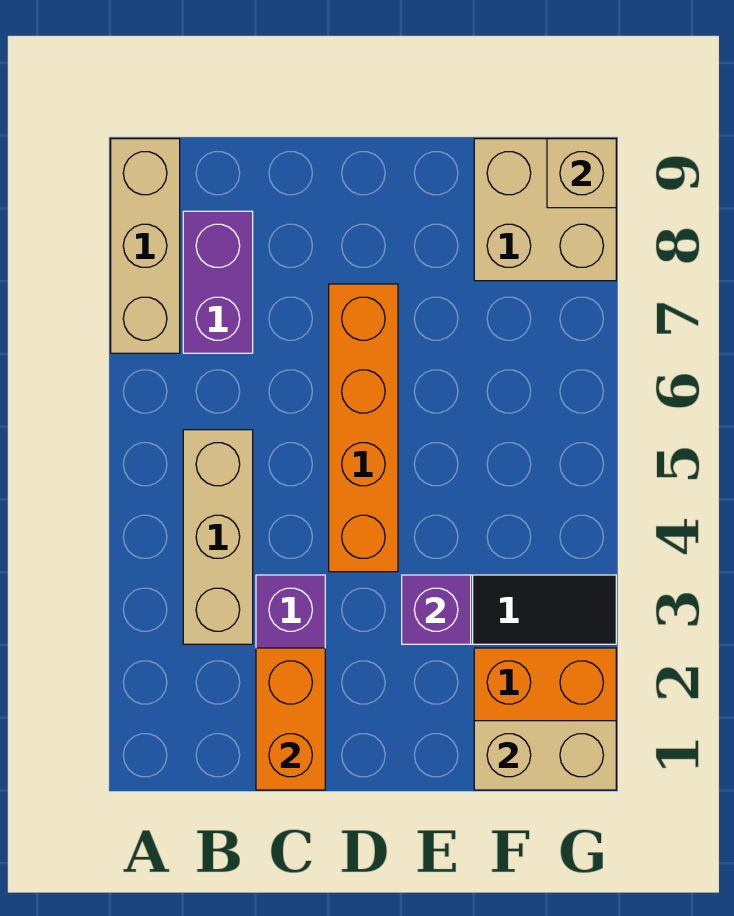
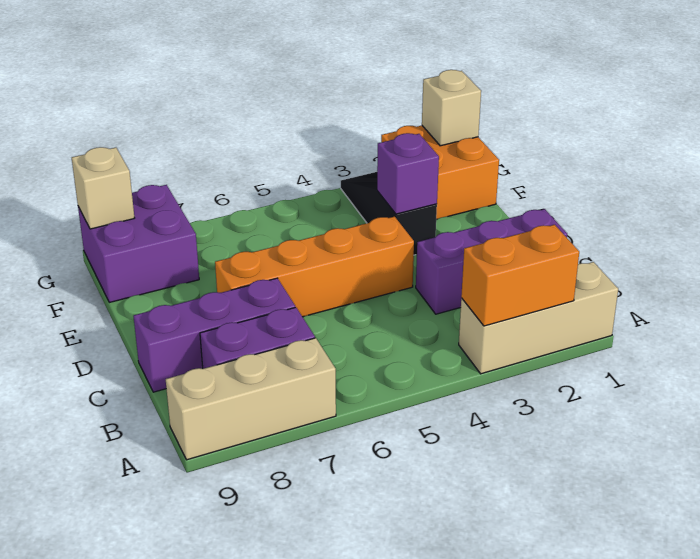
tan 1x3 brick [183,430,253,644] -> tan 1x3 brick moved to [459,262,618,374]
orange 1x2 brick [256,648,325,790] -> orange 1x2 brick moved to [461,225,579,326]
none -> purple 1x3 brick [133,278,295,392]
tan 1x2 brick [474,721,616,790] -> tan 1x1 brick [422,70,481,146]
tan 2x2 brick [474,139,616,281] -> purple 2x2 brick [78,185,199,302]

